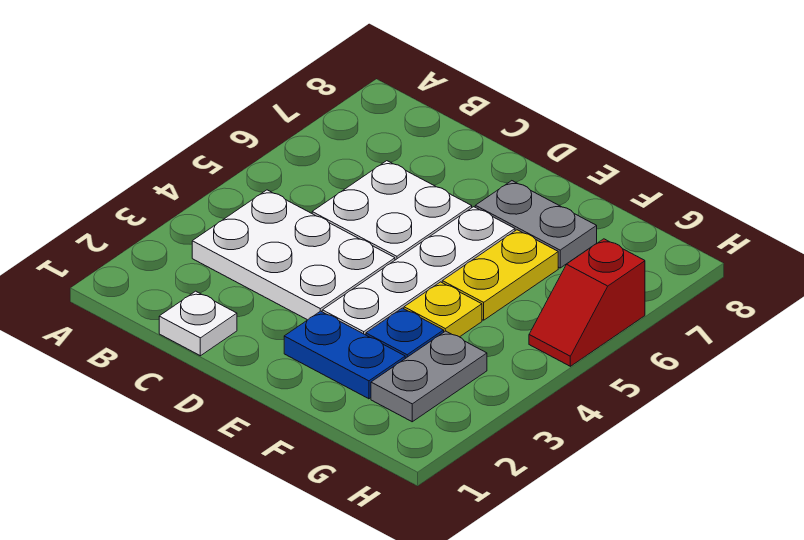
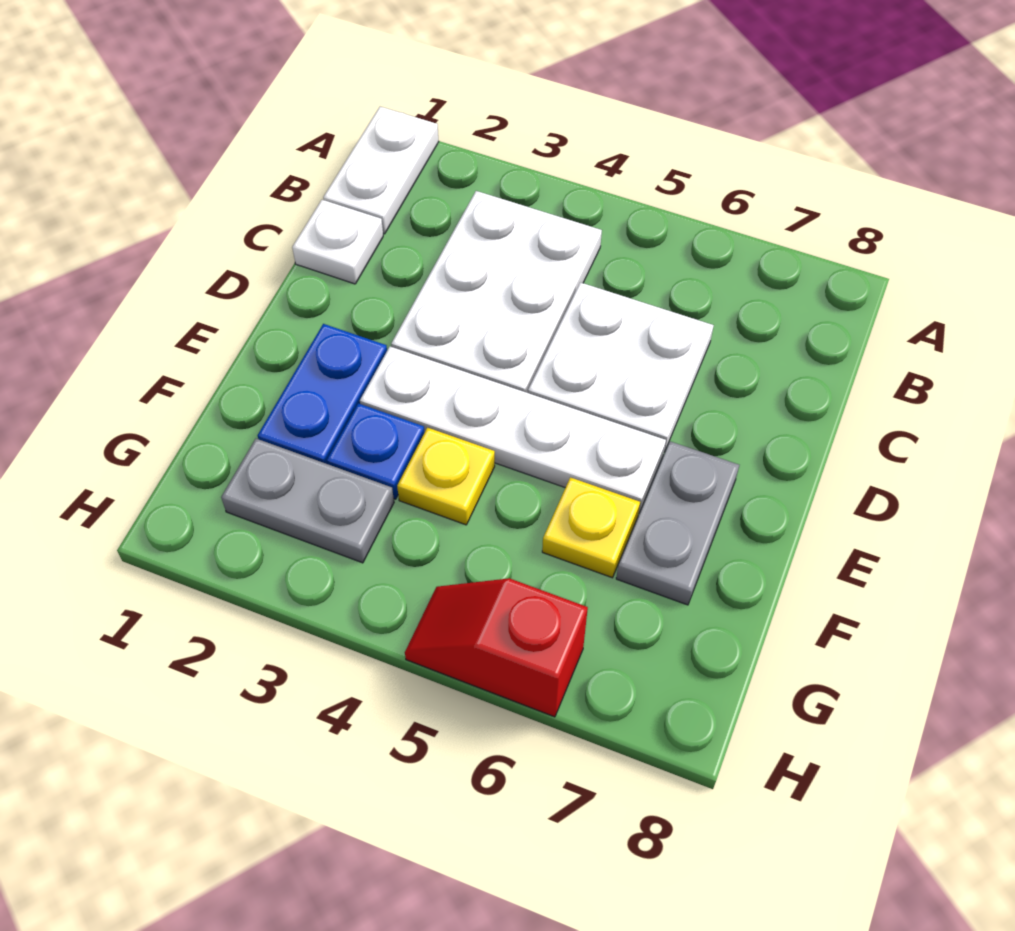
none -> white 1x2 plate [323,107,439,234]
yellow 1x2 plate [442,230,558,320] -> yellow 1x1 plate [542,477,640,578]

